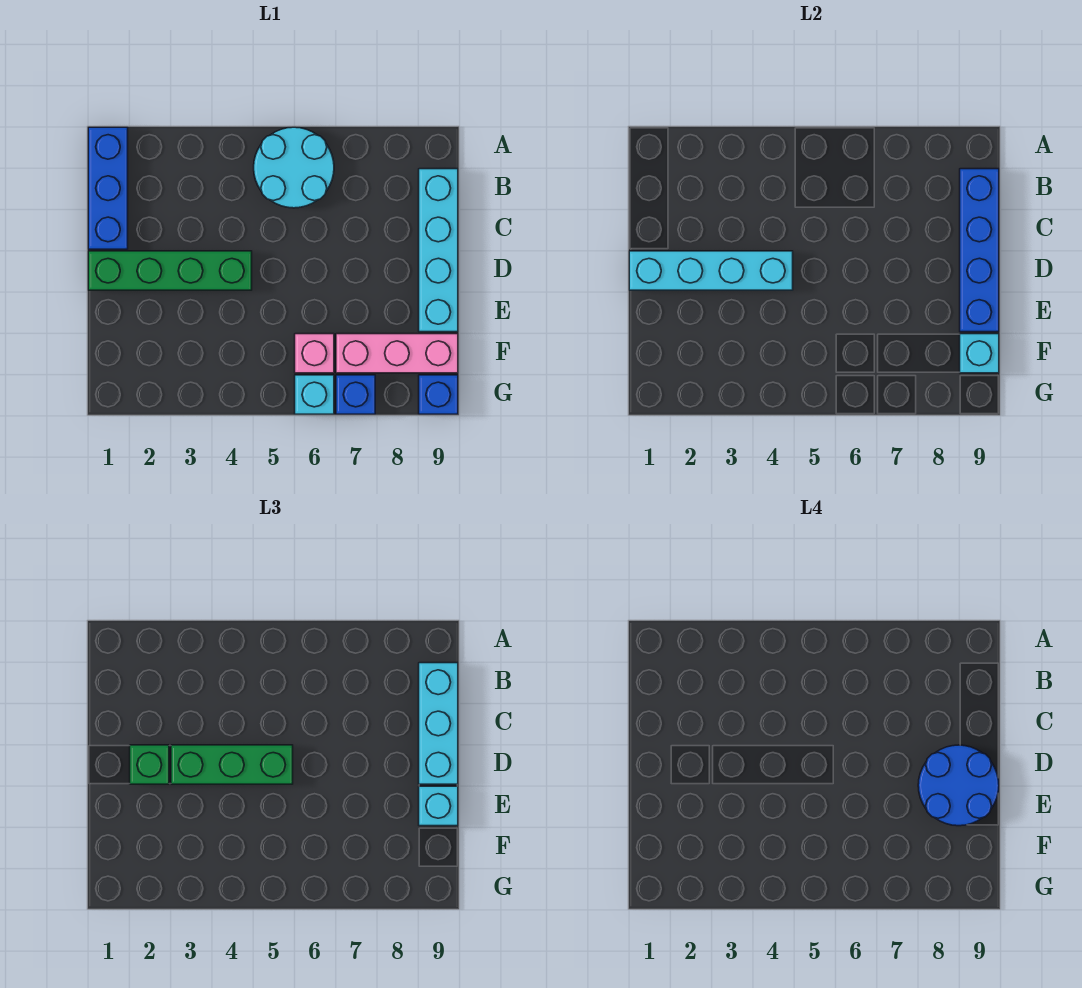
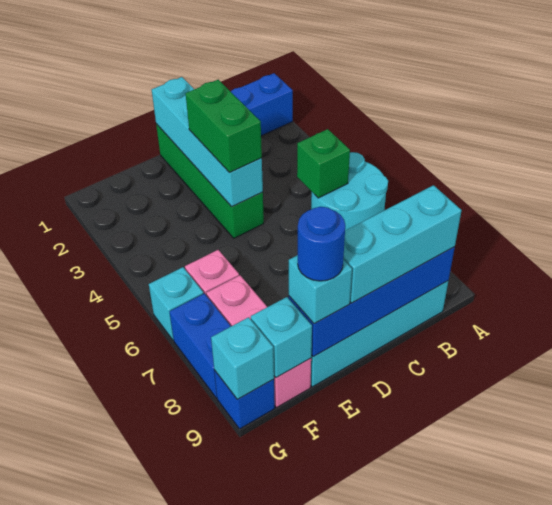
green 1x1 brick [130,745,169,784] -> green 1x1 brick moved to [297,129,350,198]
green 1x3 brick [171,745,293,784] -> green 1x2 brick [186,80,262,172]
blue 2x2 round brick [918,745,999,826] -> blue 1x1 round brick [298,207,345,281]
blue 1x1 brick [336,375,375,414] -> blue 1x2 brick [170,293,231,398]
none -> cyan 1x1 brick [211,317,274,399]

